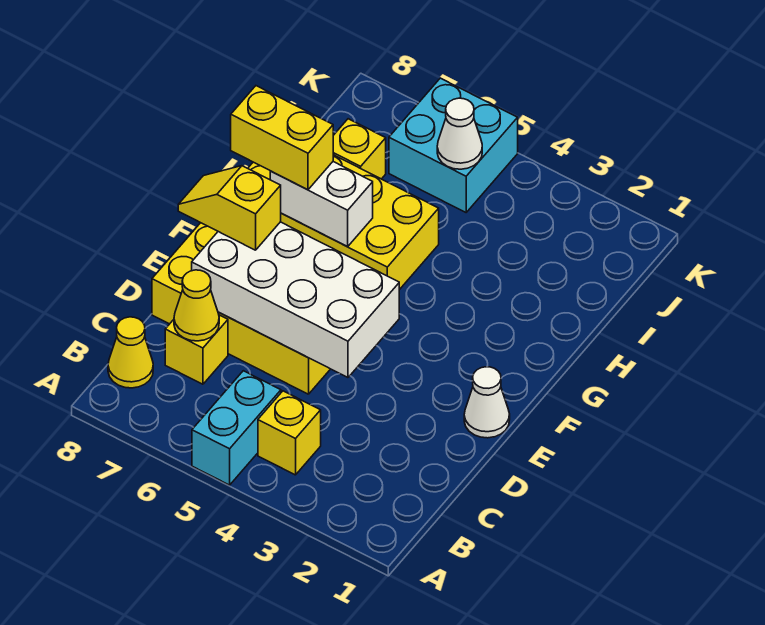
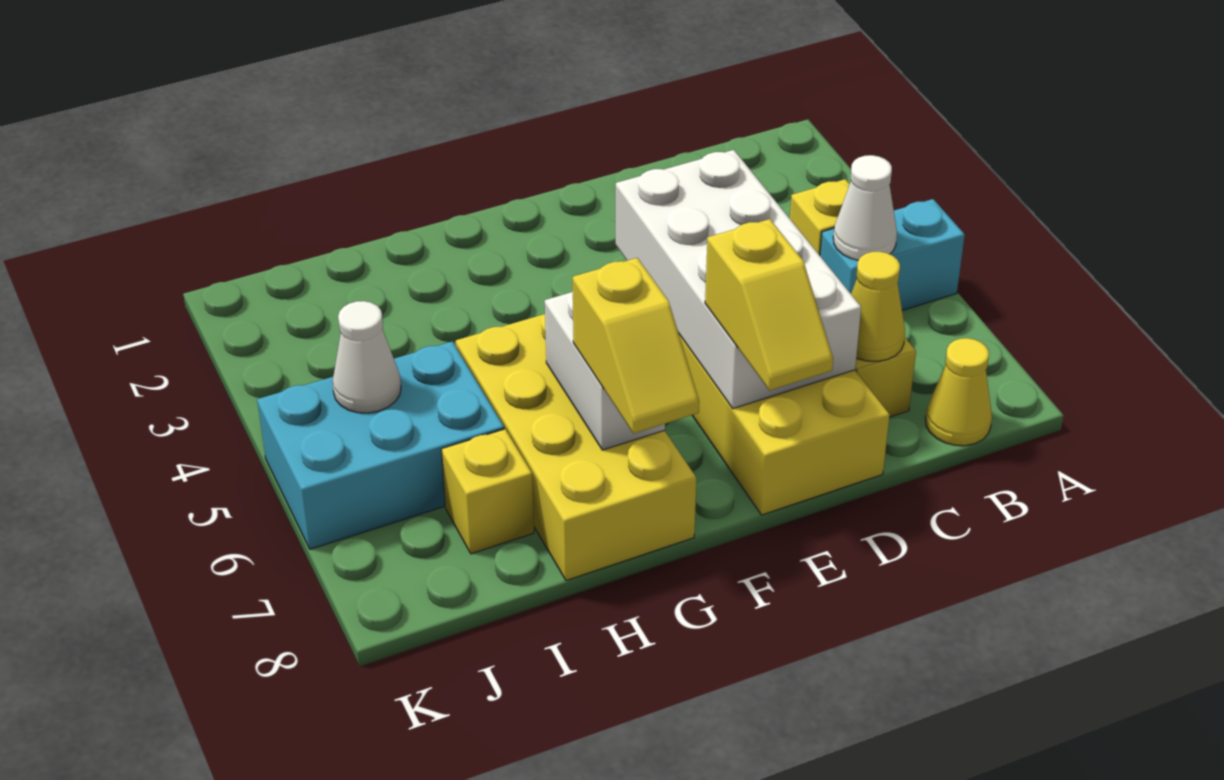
white 1x1 cone [464,367,510,438] -> white 1x1 cone moved to [833,155,897,260]
yellow 1x2 brick [231,86,333,190] -> yellow 1x2 slope [573,258,699,434]
cyan 2x2 brick [389,78,518,212] -> cyan 2x3 brick [257,342,504,549]

